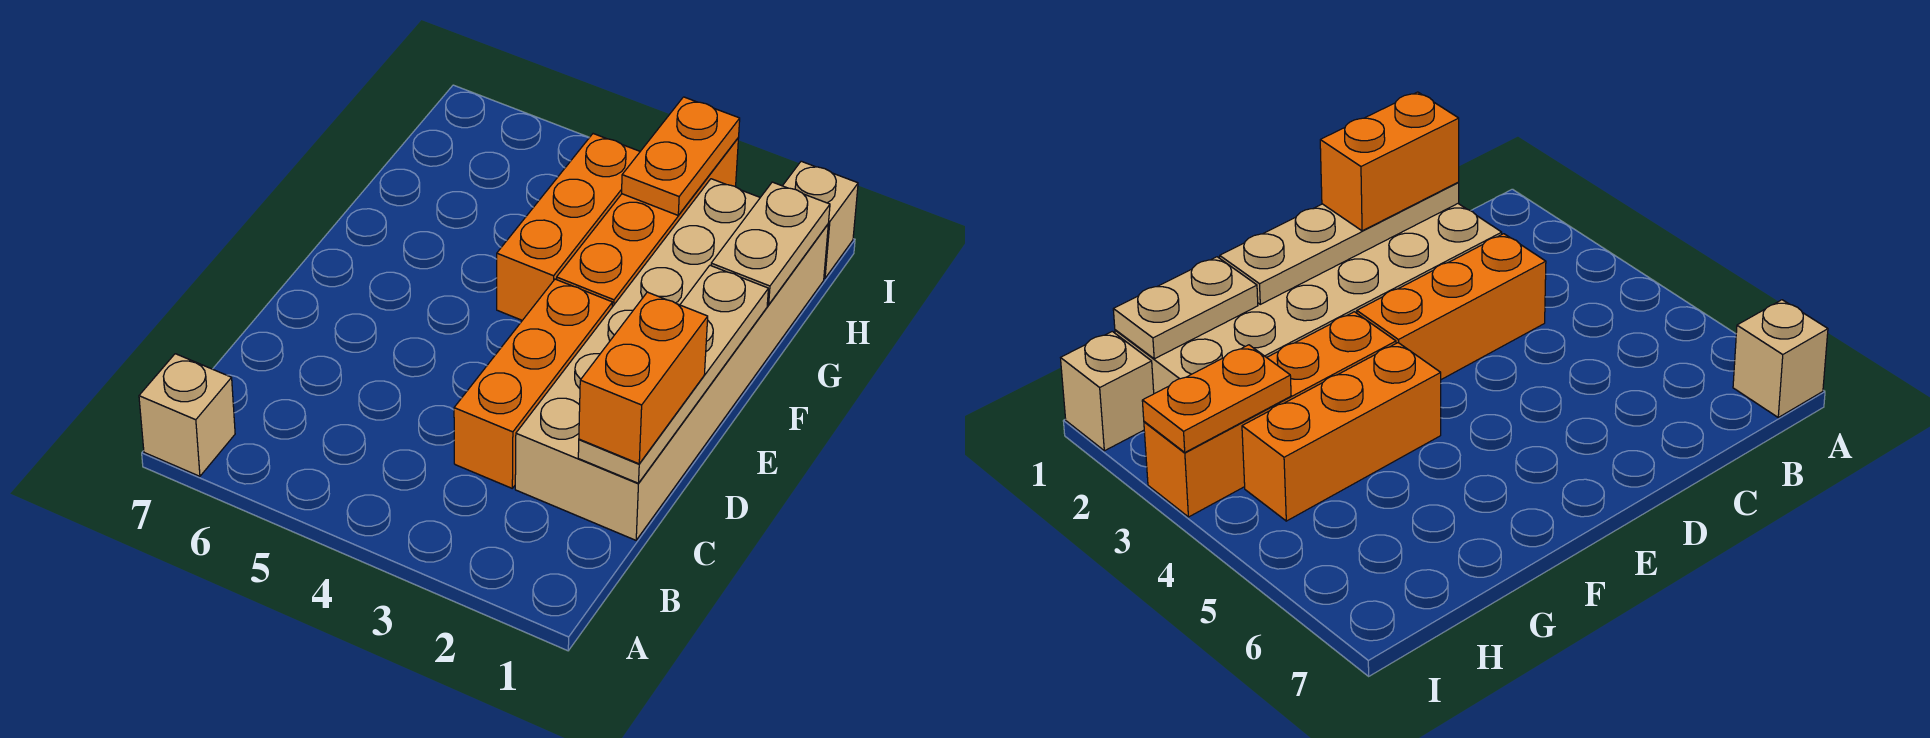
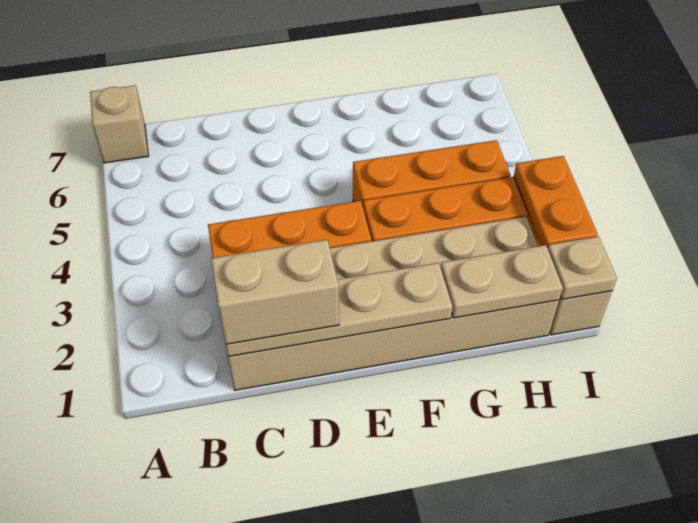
orange 1x2 brick [579,292,708,464] -> tan 1x2 brick [211,240,339,344]
orange 1x2 plate [622,97,740,215] -> orange 1x2 plate turned to [514,156,598,248]
none -> tan 1x1 plate [548,236,617,299]

